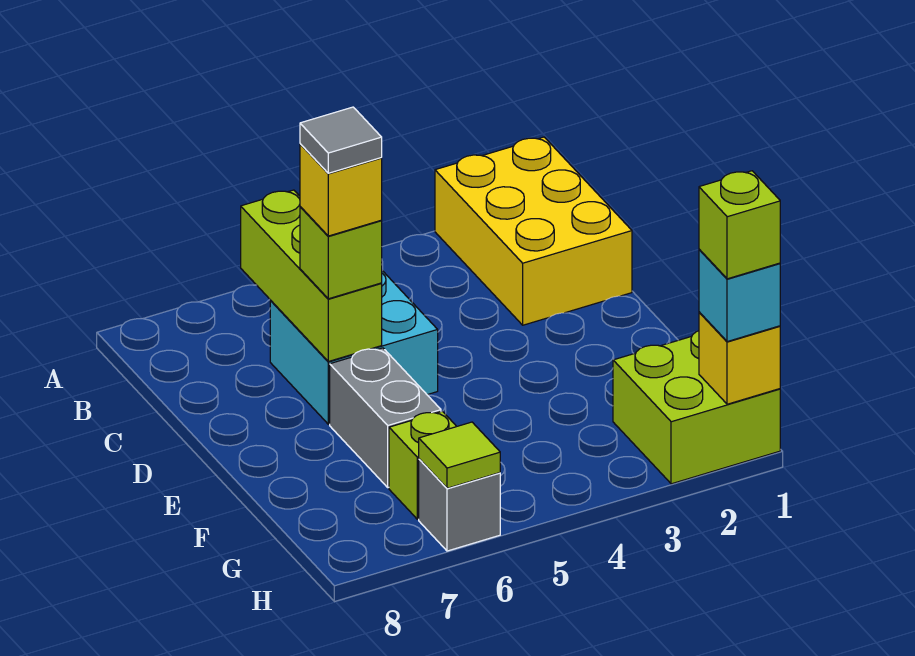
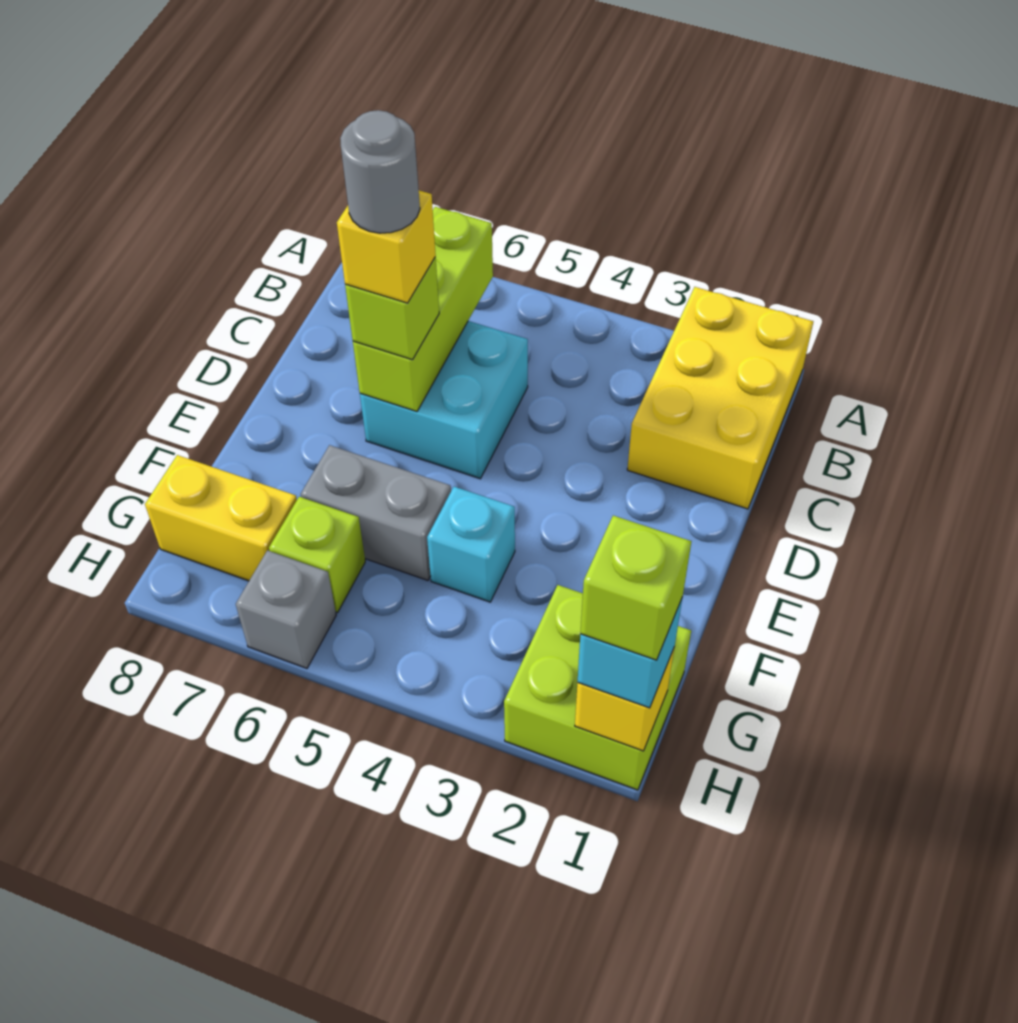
grey 1x1 tile [300,107,382,173] -> grey 1x1 round brick [340,110,420,233]
grey 1x2 brick [330,348,441,488] -> grey 1x2 brick turned to [301,445,451,580]
none -> cyan 1x1 brick [427,487,515,602]
none -> yellow 1x2 brick [145,455,297,581]
lime 1x1 tile [419,422,500,488] -> none

